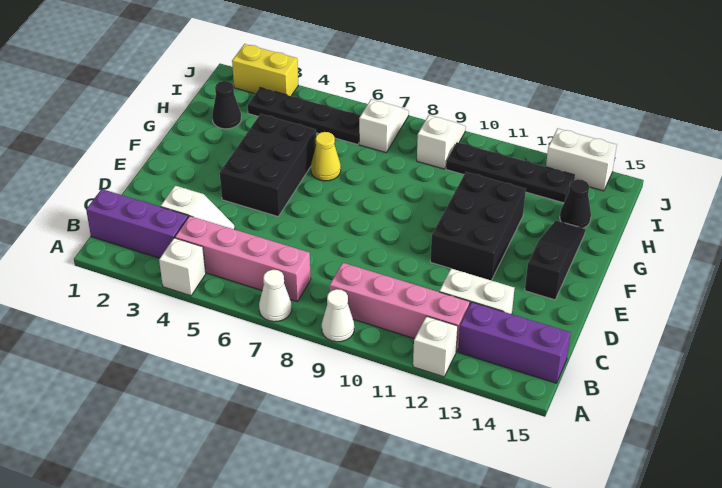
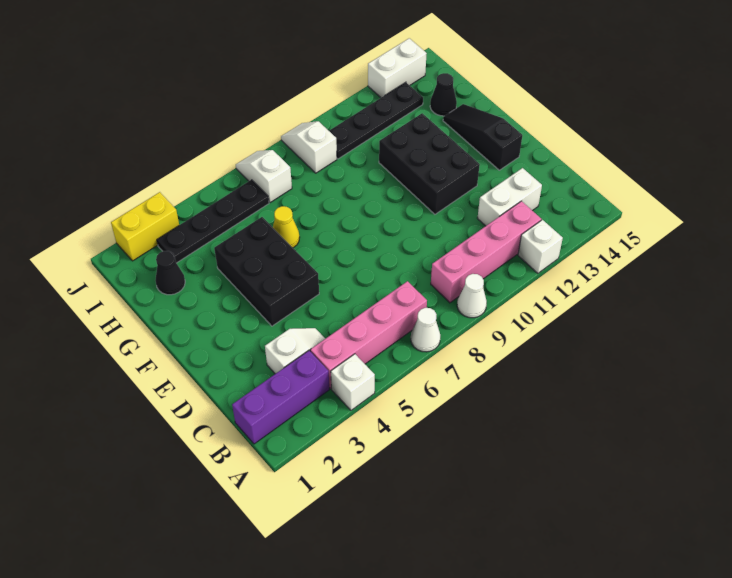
purple 1x3 brick [458,302,571,383] -> none

